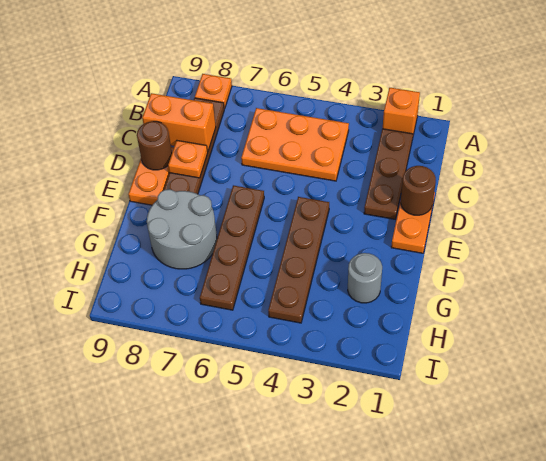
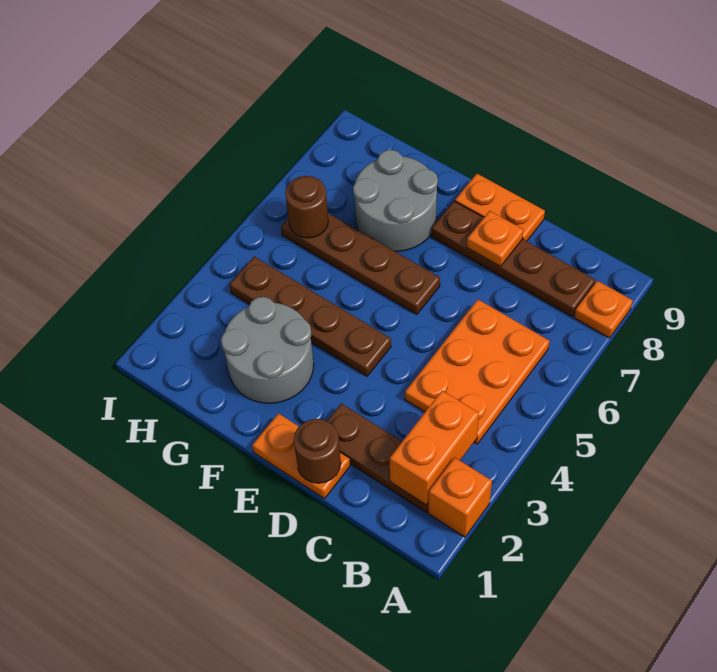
orange 1x2 brick [142,93,216,152] -> orange 1x2 brick moved to [390,391,479,505]
brown 1x1 round brick [137,121,172,170] -> brown 1x1 round brick moved to [285,176,328,238]
grey 1x1 round brick [348,253,382,303] -> grey 2x2 round brick [221,297,314,403]

